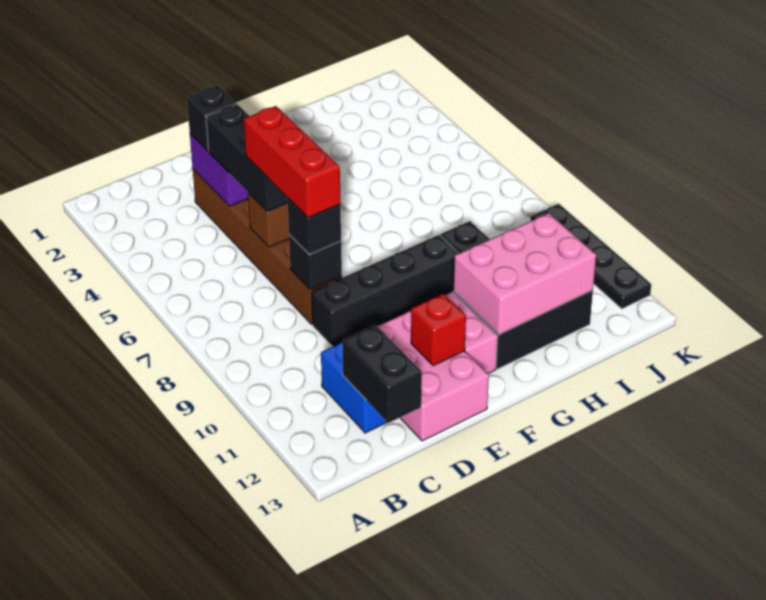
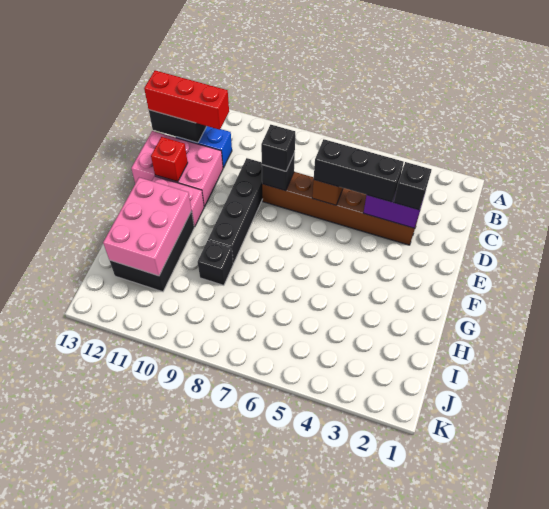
red 1x3 brick [244,106,340,218] -> red 1x3 brick moved to [144,70,229,130]
black 1x4 plate [531,204,651,309] -> none

